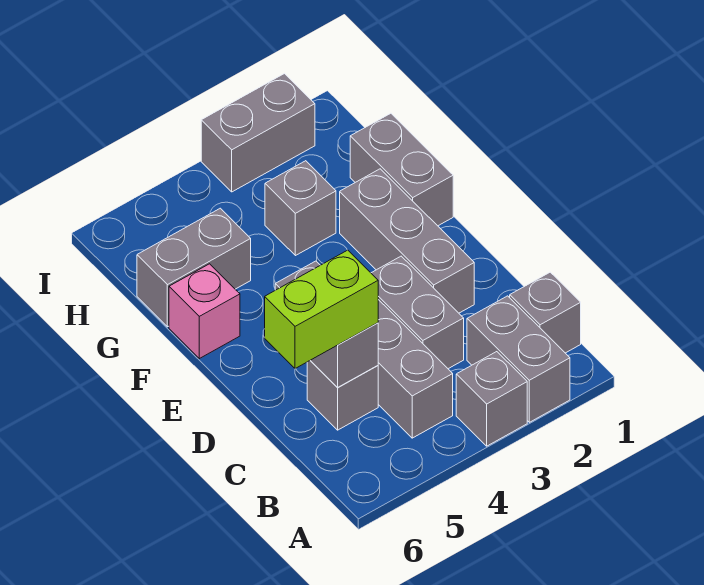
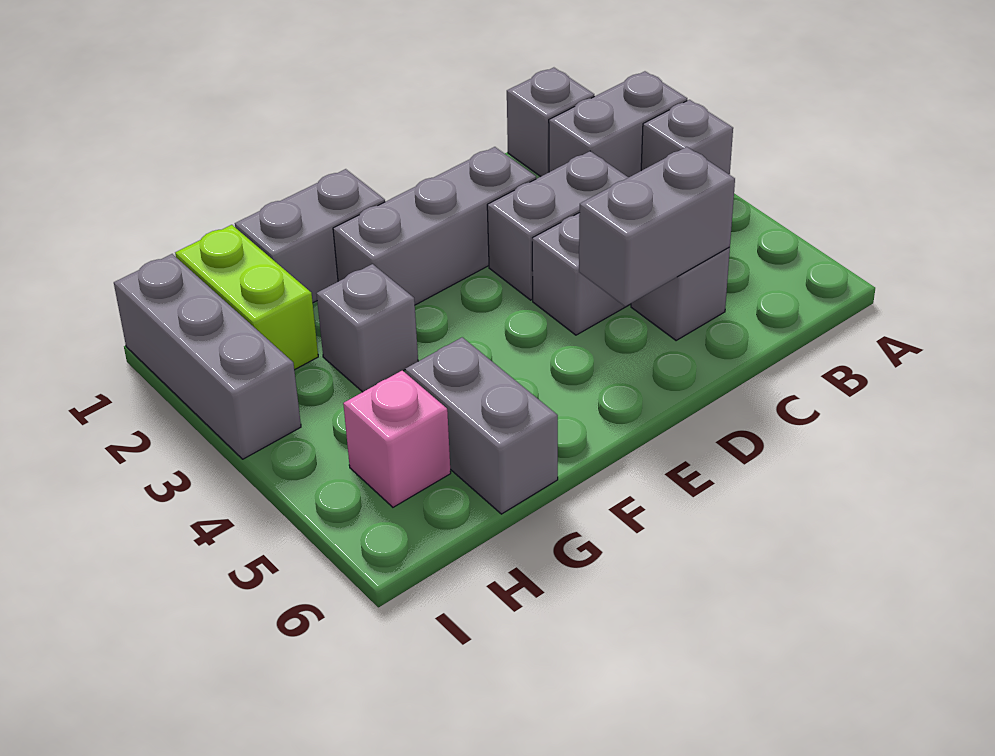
lime 1x2 brick [265,250,378,369] -> lime 1x2 brick moved to [175,225,318,370]
pink 1x1 brick [169,264,240,359] -> pink 1x1 brick moved to [343,370,451,507]
grey 1x2 brick [201,74,315,192] -> grey 1x3 brick [114,254,301,459]

